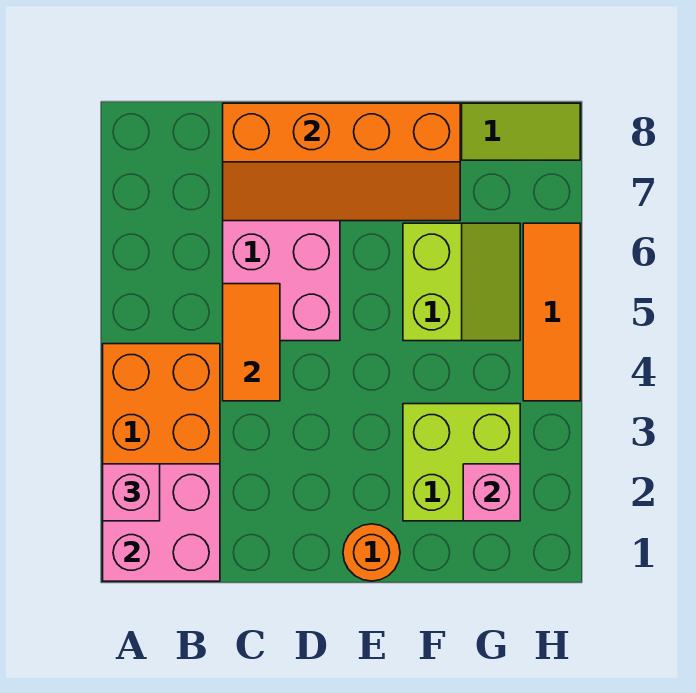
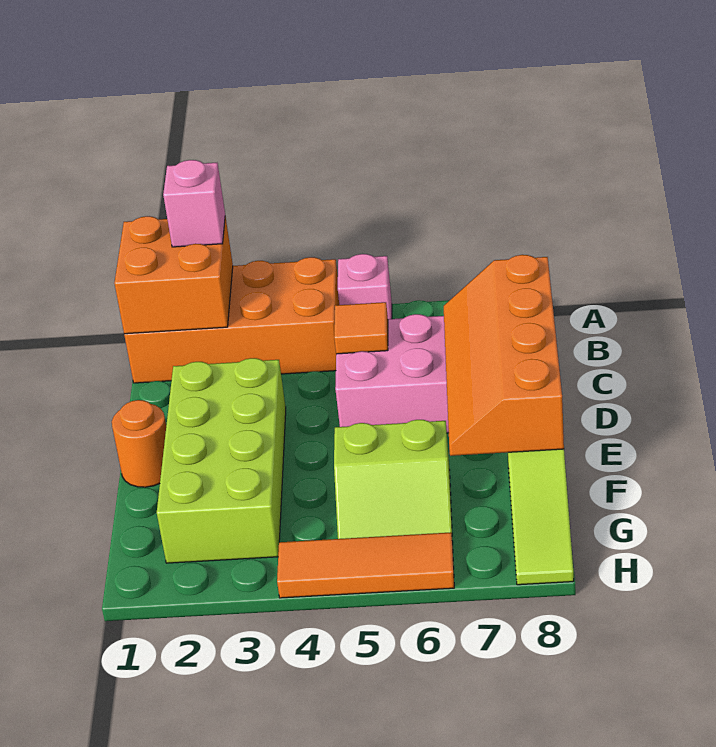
pink 2x2 brick [103,464,220,581] -> orange 2x2 brick [114,216,233,334]
orange 1x2 tile [223,284,280,401] -> orange 1x1 tile [334,302,388,354]
lime 2x2 brick [403,404,520,521] -> lime 2x4 brick [157,358,286,563]
pink 1x1 brick [463,464,520,521] -> pink 1x1 brick moved to [338,254,392,319]

